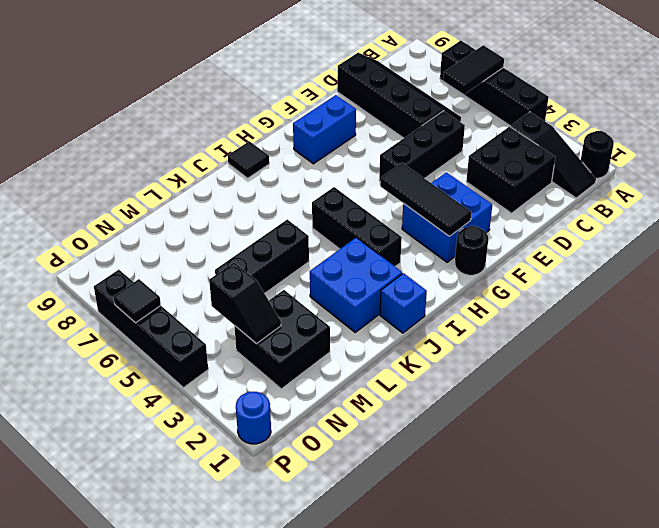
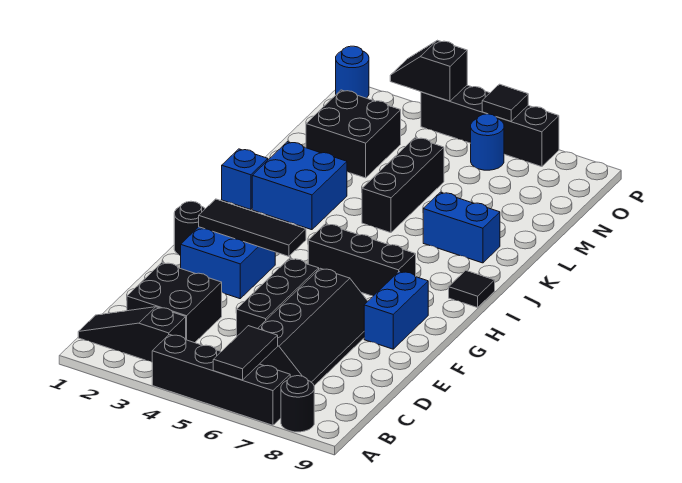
black 1x1 round brick [581,131,614,178] -> black 1x1 round brick moved to [281,376,314,432]
black 2x4 slope [337,53,461,138] -> black 2x4 slope turned to [258,268,368,386]
black 1x3 brick [312,187,402,266] -> black 1x3 brick moved to [308,224,416,296]
none -> blue 1x2 brick [423,192,500,263]
black 1x2 slope [209,262,281,344] -> black 1x2 slope moved to [390,40,467,101]
none -> blue 1x1 round brick [471,114,504,170]

